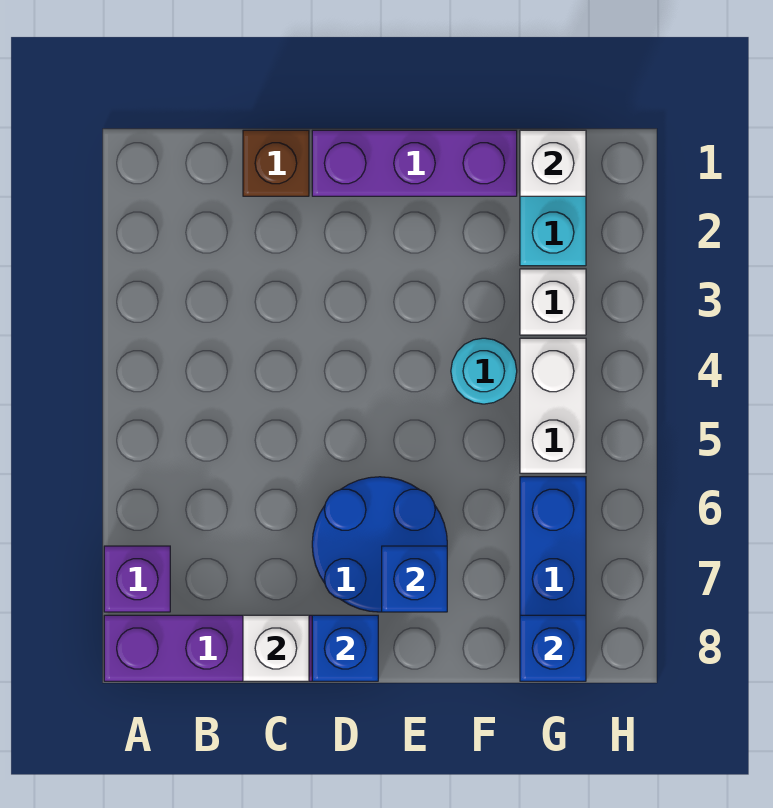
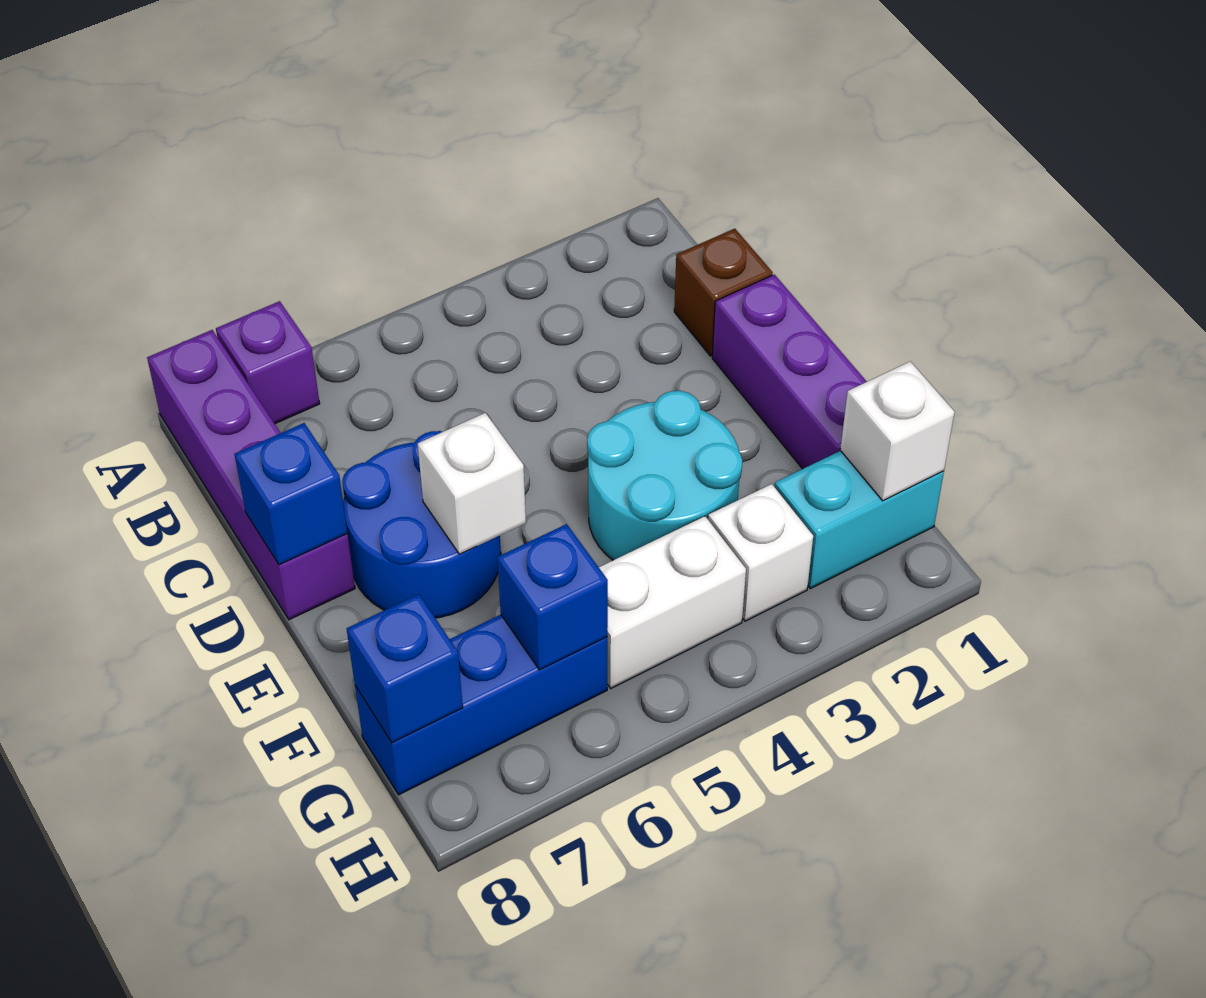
white 1x1 brick [243,615,309,681] -> white 1x1 brick moved to [418,413,526,554]
blue 1x1 brick [382,546,447,612] -> blue 1x1 brick moved to [497,524,608,670]
cyan 1x1 round brick [451,338,517,404] -> cyan 2x2 round brick [587,391,742,560]

